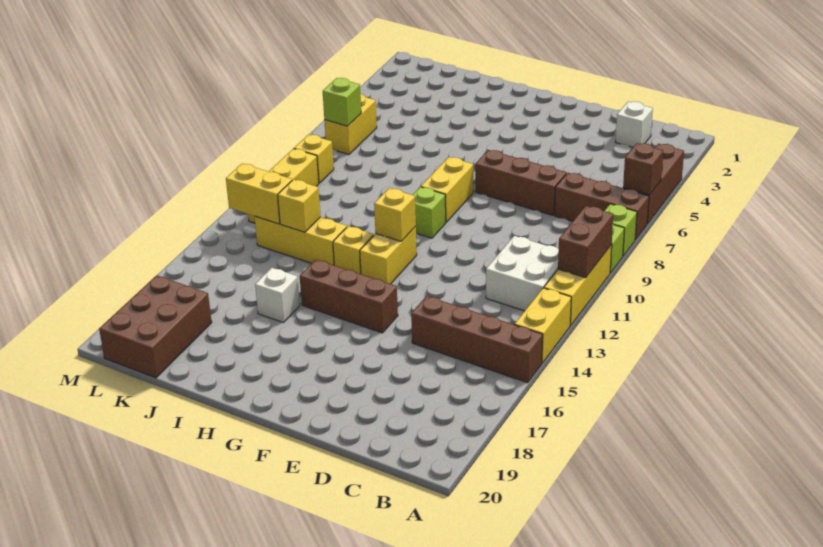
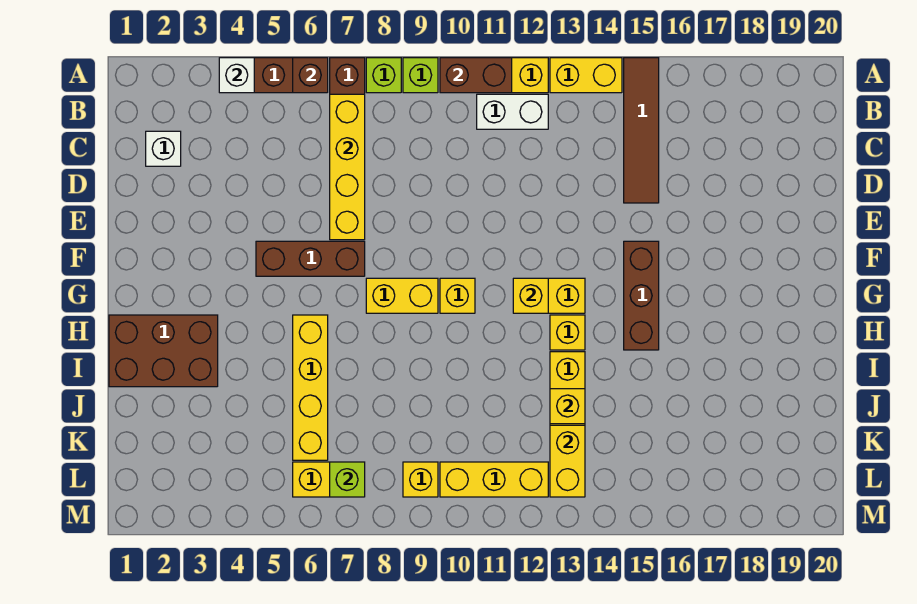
brown 1x4 brick [411,296,543,383] -> brown 1x4 tile [624,58,659,203]
none -> yellow 1x4 brick [330,94,365,240]
white 2x2 brick [486,236,559,311] -> white 1x2 brick [477,94,548,129]
brown 1x3 brick [475,150,566,215] -> brown 1x3 brick turned to [256,241,365,276]
lime 1x1 brick [413,187,446,238] -> yellow 1x1 brick [440,278,475,313]
none -> yellow 1x4 brick [293,315,328,460]
white 1x1 brick [255,268,300,323] -> white 1x1 brick moved to [219,58,254,93]
brown 2x3 brick [99,275,212,378] -> brown 2x3 brick moved to [109,315,218,387]

